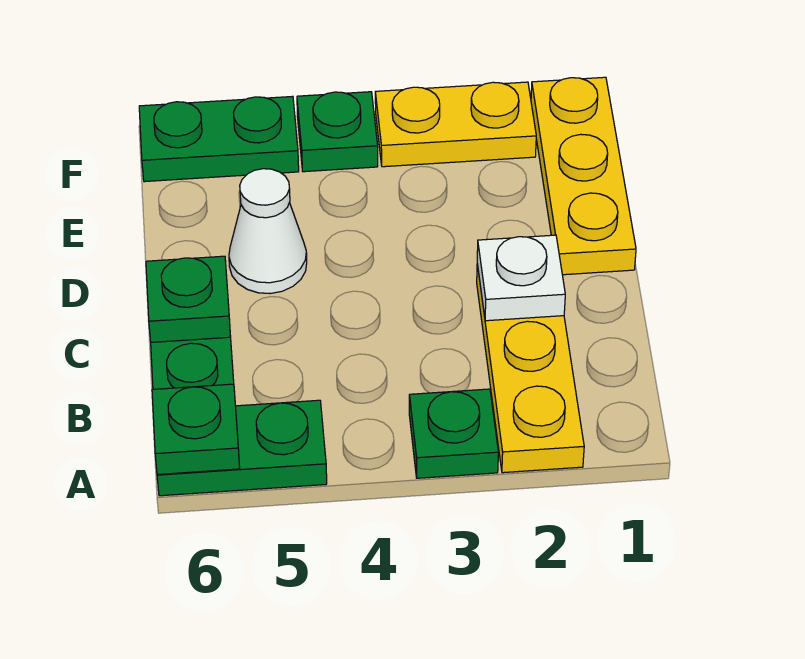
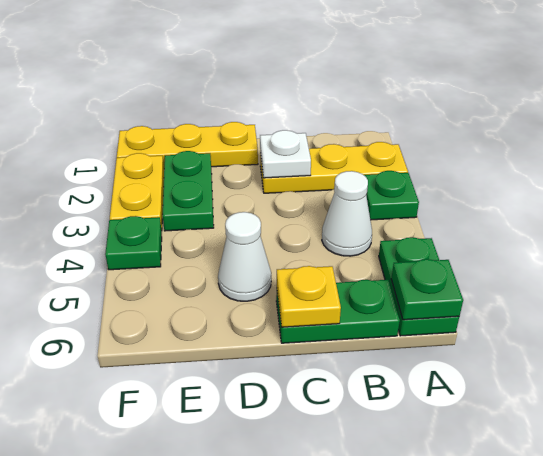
none -> white 1x1 cone [322,171,372,256]
green 1x1 plate [146,256,231,342] -> yellow 1x1 plate [277,266,341,327]
green 1x2 plate [139,96,299,182] -> green 1x2 plate moved to [163,151,214,231]

